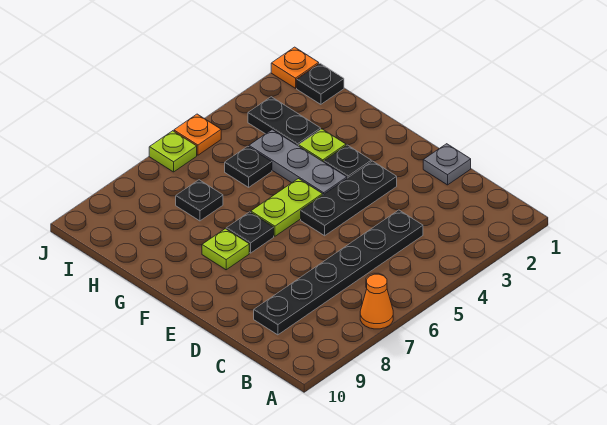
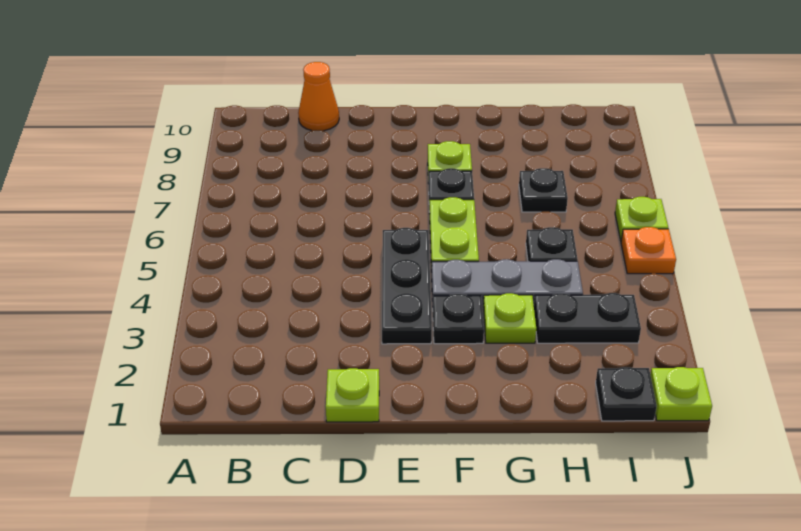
orange 1x1 cone [360,274,393,329] -> orange 1x1 cone moved to [298,62,339,131]
black 1x6 plate [254,210,423,335] -> none
grey 1x1 plate [423,144,471,185] -> lime 1x1 plate [326,368,379,422]
orange 1x1 plate [271,47,319,88] -> lime 1x1 plate [650,367,712,421]

